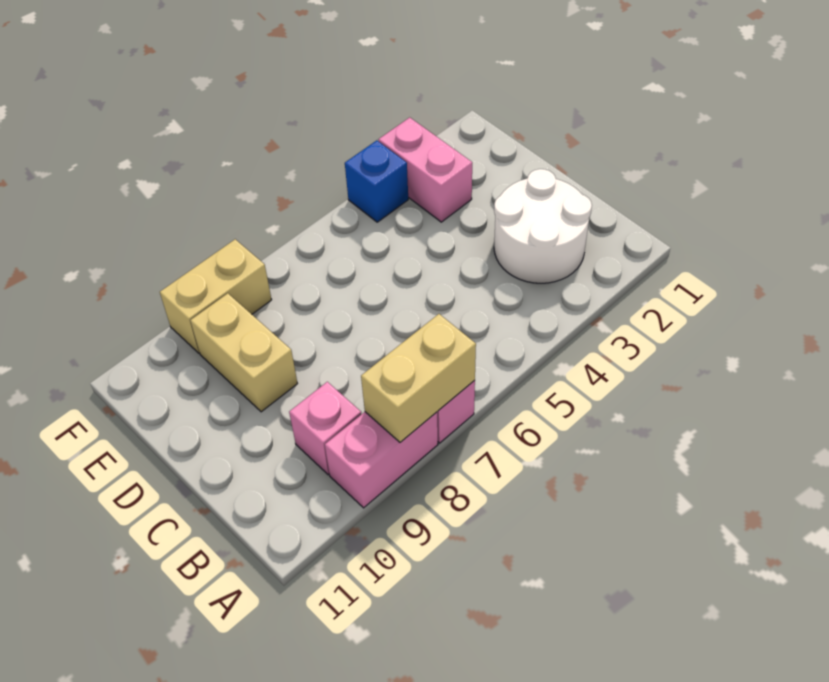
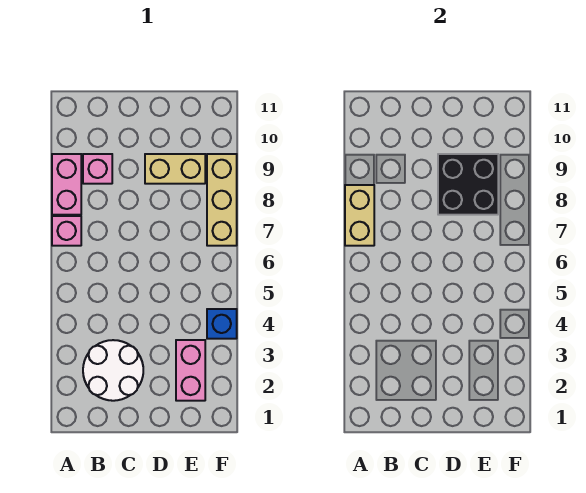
none -> black 2x2 brick [438,154,498,215]
pink 1x2 brick [378,117,472,222] -> pink 1x2 brick turned to [176,340,205,401]
tan 1x2 brick [160,239,272,353] -> tan 1x3 brick [207,154,237,246]

